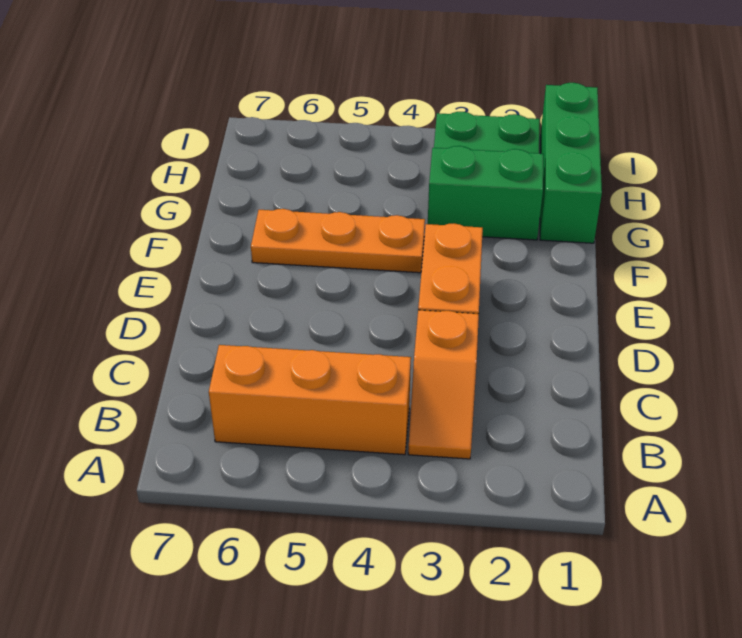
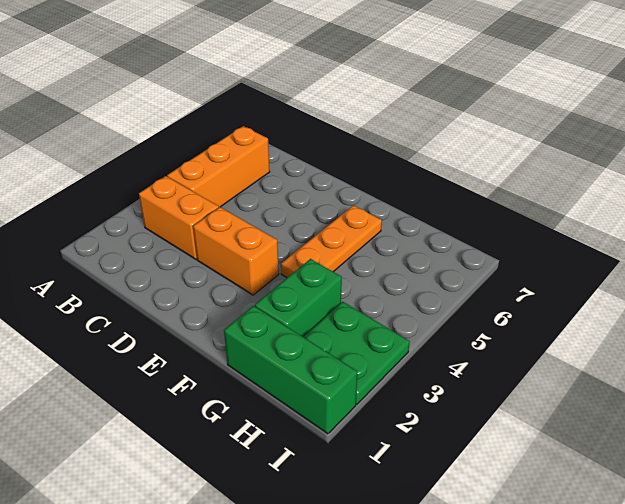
orange 1x2 slope [408,310,479,459] -> orange 1x2 brick [139,176,219,259]

